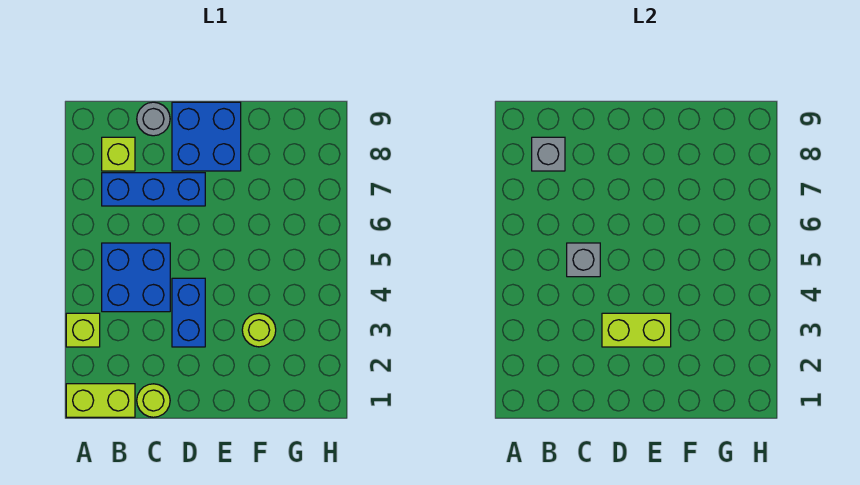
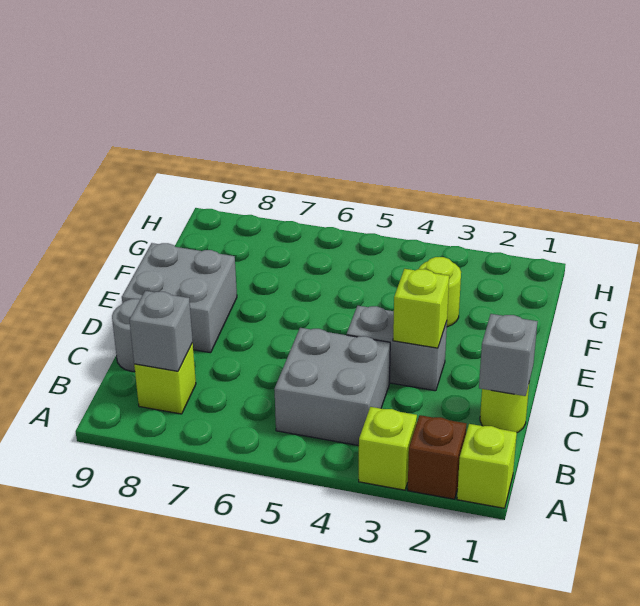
lime 1x2 brick [66,384,135,417] -> lime 1x1 brick [457,424,517,508]
none -> brown 1x1 brick [408,415,466,499]
blue 2x2 brick [102,243,170,312] -> grey 2x2 brick [275,328,390,446]
blue 1x3 brick [102,173,205,206] -> none
grey 1x1 brick [567,243,600,277] -> grey 1x1 brick moved to [479,314,537,396]
blue 1x2 brick [172,278,205,347] -> grey 1x2 brick [347,306,447,391]
lime 1x2 brick [602,313,671,347] -> lime 1x1 brick [393,269,449,348]
blue 2x2 brick [172,102,241,171] -> grey 2x2 brick [122,243,237,353]

